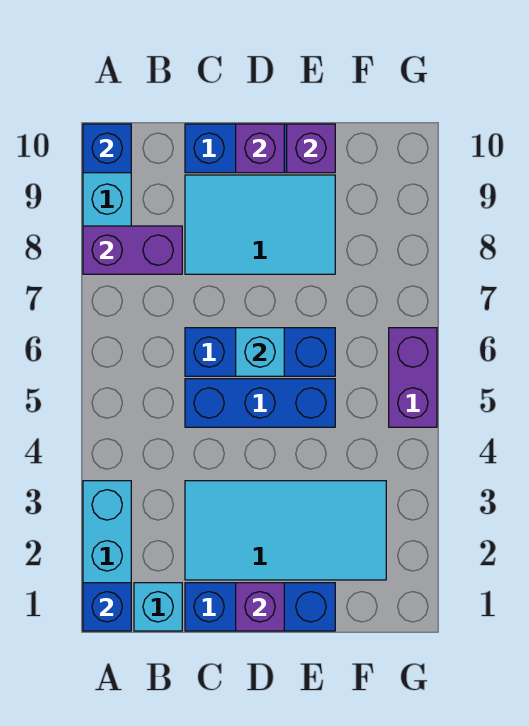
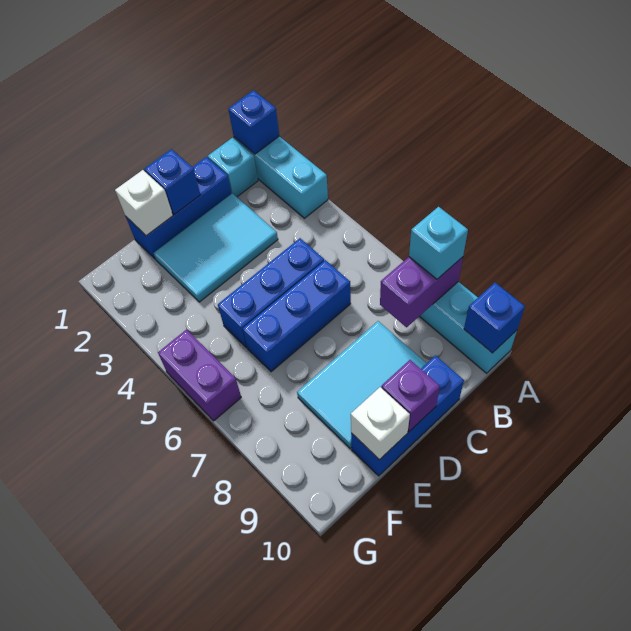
cyan 2x4 tile [185,481,386,580] -> cyan 2x3 tile [154,193,278,302]
purple 1x1 brick [236,583,284,631] -> blue 1x1 brick [145,149,200,214]
cyan 1x1 brick [236,328,284,376] -> cyan 1x1 brick moved to [409,207,468,279]
none -> white 1x1 brick [115,170,173,236]
purple 1x1 brick [287,124,335,173] -> white 1x1 brick [351,387,410,460]

